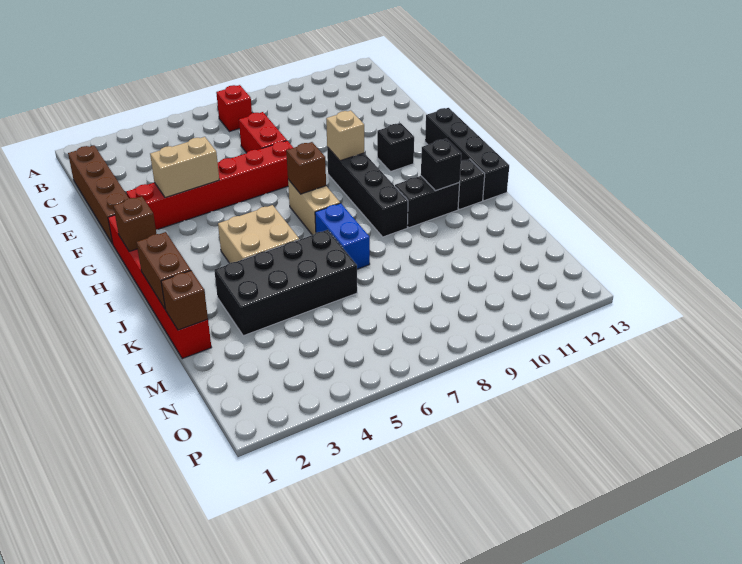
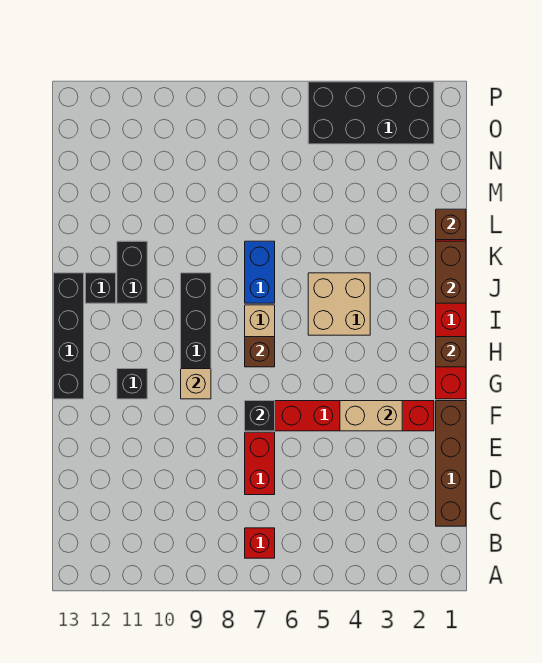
black 1x2 brick [395,176,460,228] -> black 1x2 brick turned to [117,241,147,303]
black 1x1 brick [421,139,461,191] -> black 1x1 brick moved to [245,401,275,431]
black 2x4 brick [214,230,357,336] -> black 2x4 brick moved to [308,82,434,144]

